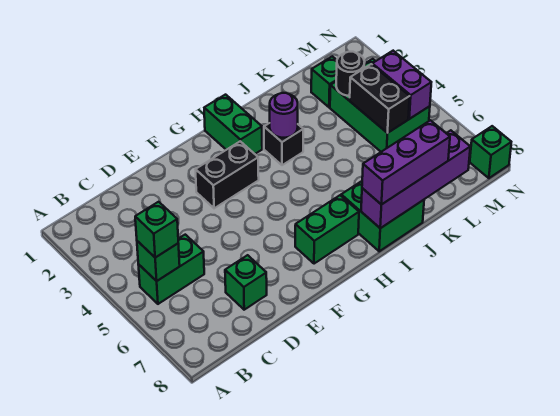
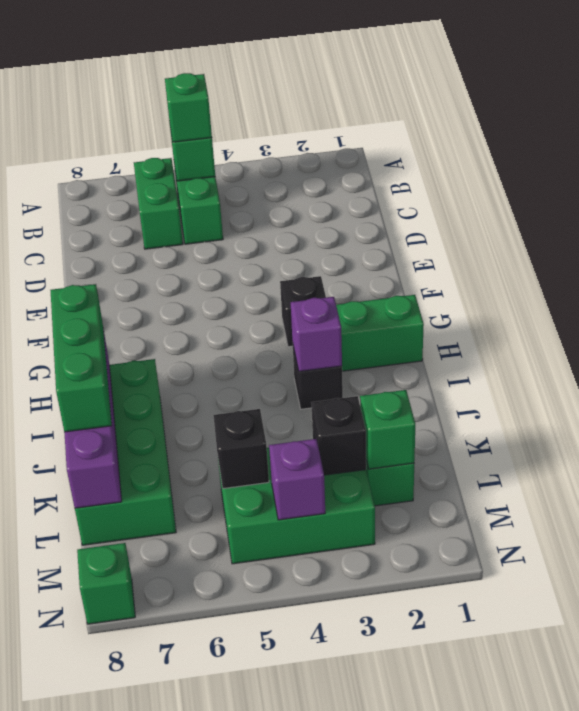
green 1x1 brick [225,255,267,310] -> green 1x1 brick moved to [360,390,415,469]
black 1x2 brick [195,141,259,208] -> black 1x1 brick [280,276,326,347]
green 1x2 brick [295,195,359,264] -> green 1x2 brick moved to [134,158,183,249]
purple 1x1 round brick [270,93,298,138] -> purple 1x1 brick [291,297,342,372]
green 2x2 brick [341,181,424,251] -> green 2x4 brick [75,359,176,545]
purple 1x3 brick [362,120,450,205] -> green 1x3 brick [50,284,112,432]
black 1x1 round brick [336,52,365,96] -> black 1x1 brick [311,396,366,475]
black 1x2 brick [350,64,410,133] -> black 1x1 brick [213,409,269,489]
purple 1x2 brick [372,51,431,119] -> purple 1x1 brick [269,439,325,520]

